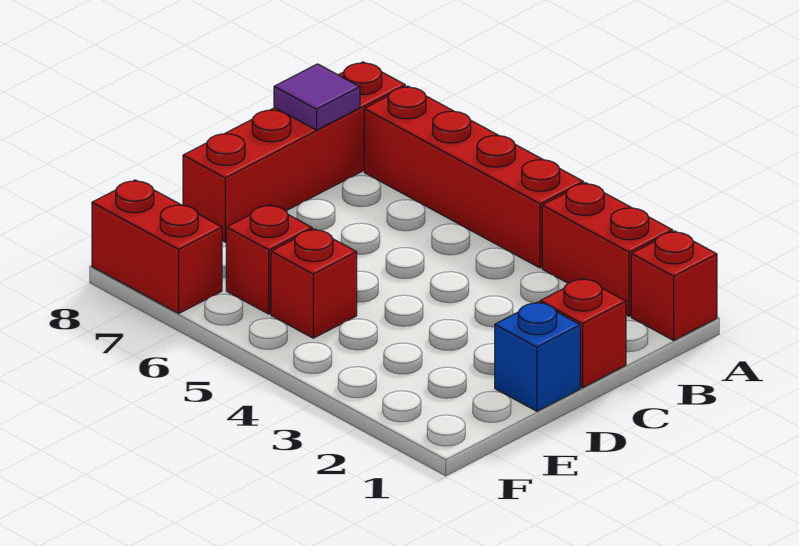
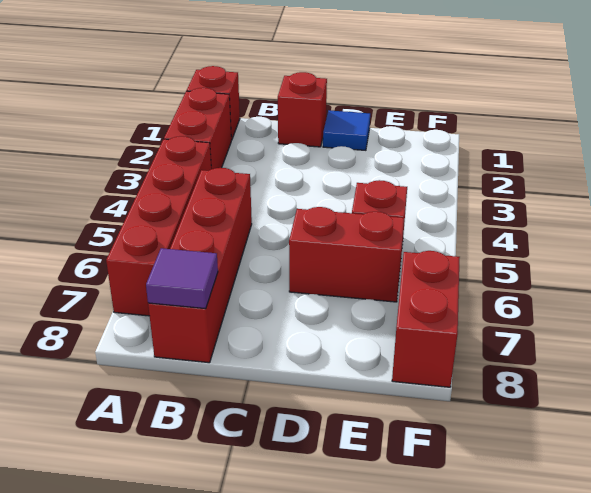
red 1x4 brick [183,62,405,242] -> red 1x4 brick turned to [148,168,252,363]
blue 1x1 brick [495,302,580,411] -> blue 1x1 tile [323,110,370,150]
red 1x1 brick [226,205,312,314] -> red 1x2 brick [289,207,404,302]

